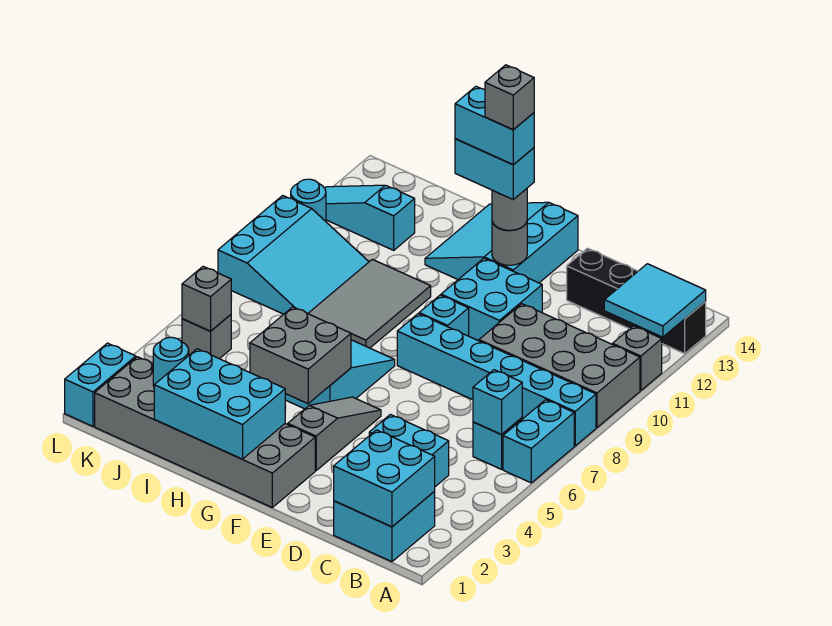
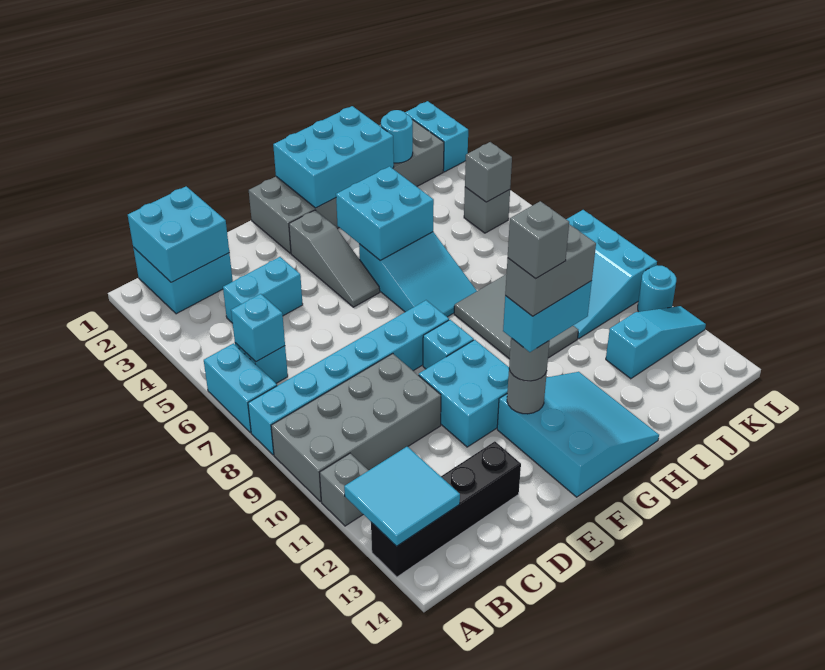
cyan 1x2 brick [455,86,534,165] -> grey 1x2 brick [505,224,596,316]
grey 2x2 brick [250,307,351,404] -> cyan 2x2 brick [336,166,434,260]

